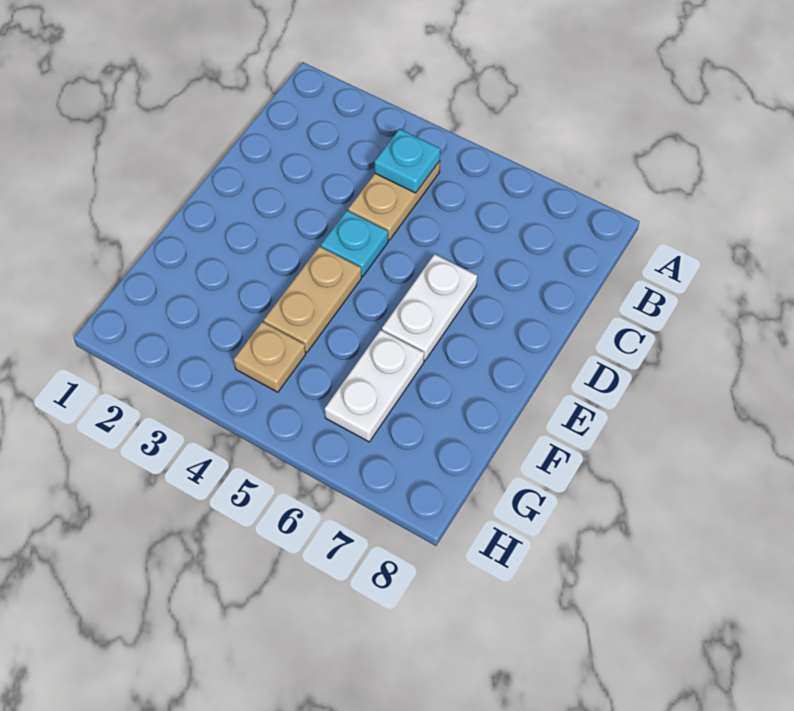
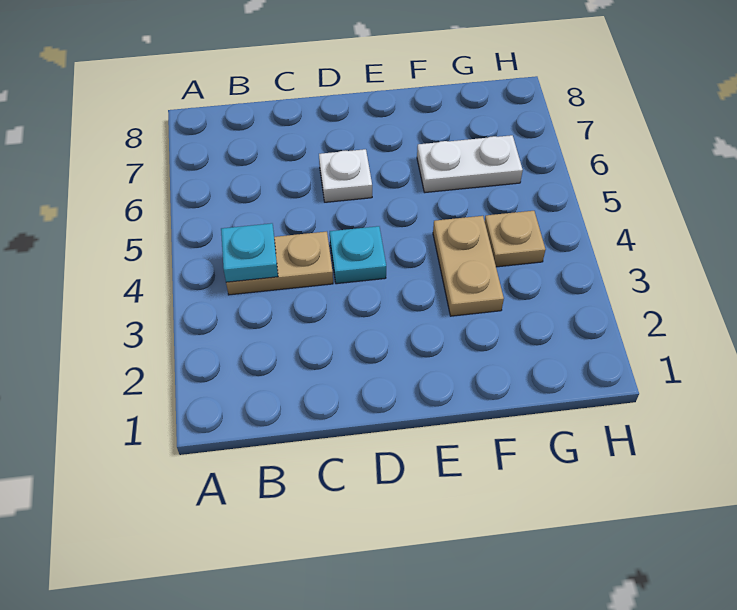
white 1x2 plate [382,254,477,361] -> white 1x1 plate [319,149,372,202]
tan 1x2 plate [264,246,362,352] -> tan 1x2 plate turned to [433,216,504,316]

